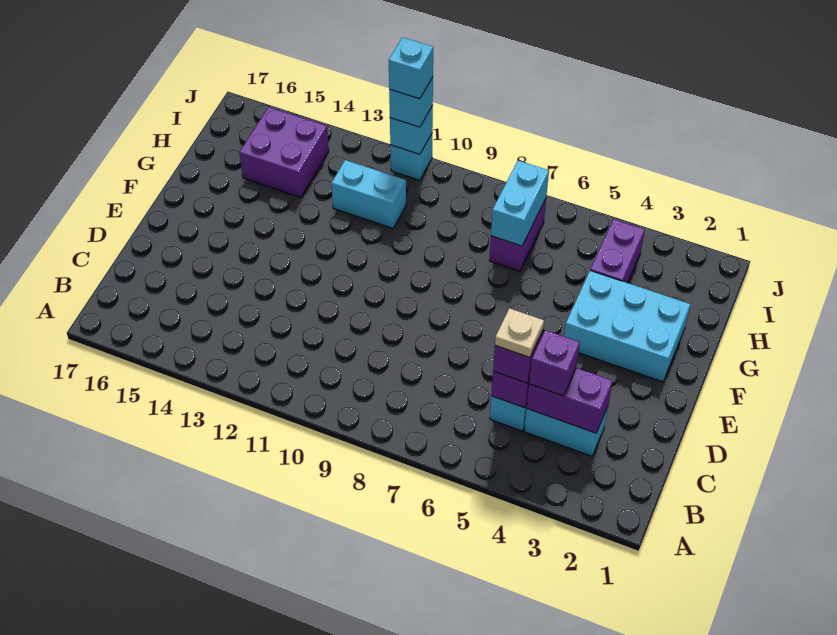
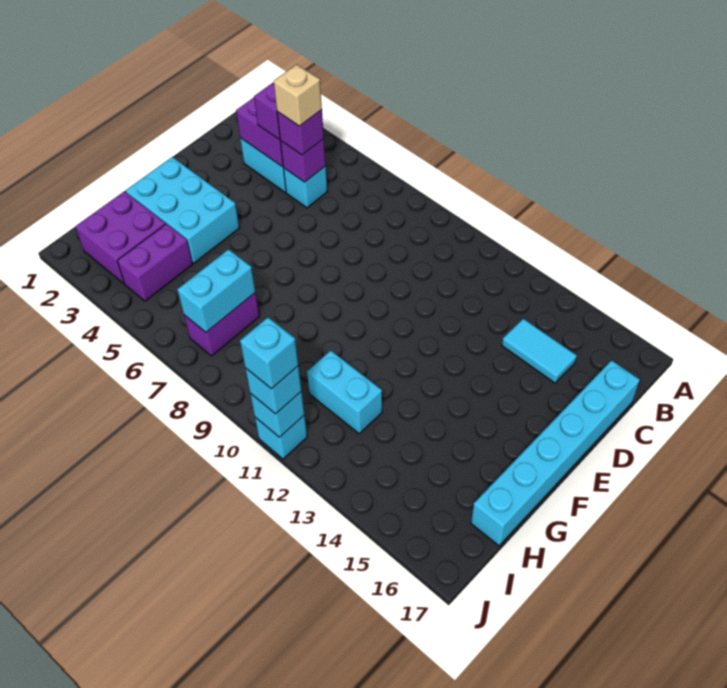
tan 1x1 plate [495,308,544,357] -> tan 1x1 brick [274,64,322,126]
none -> cyan 1x2 tile [502,319,577,383]
none -> cyan 1x6 brick [471,360,640,546]
purple 2x2 brick [239,107,329,197] -> purple 2x2 brick moved to [75,191,166,284]

